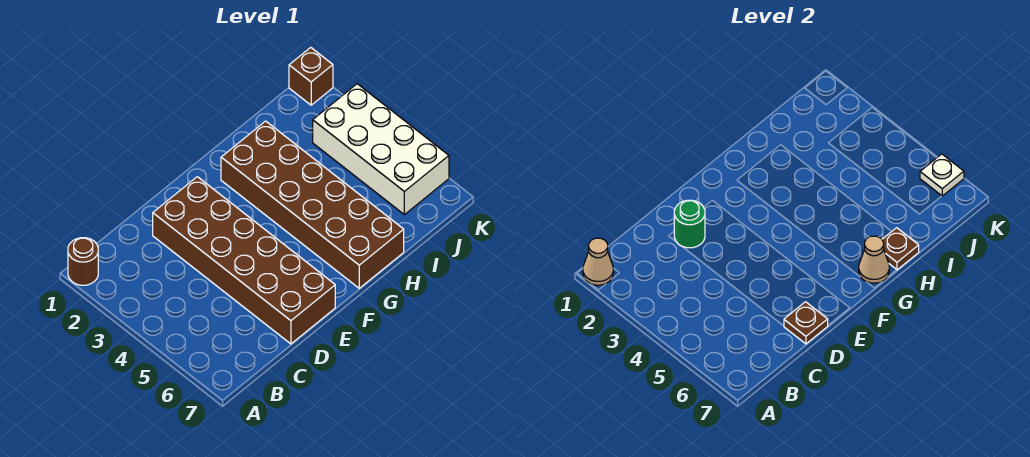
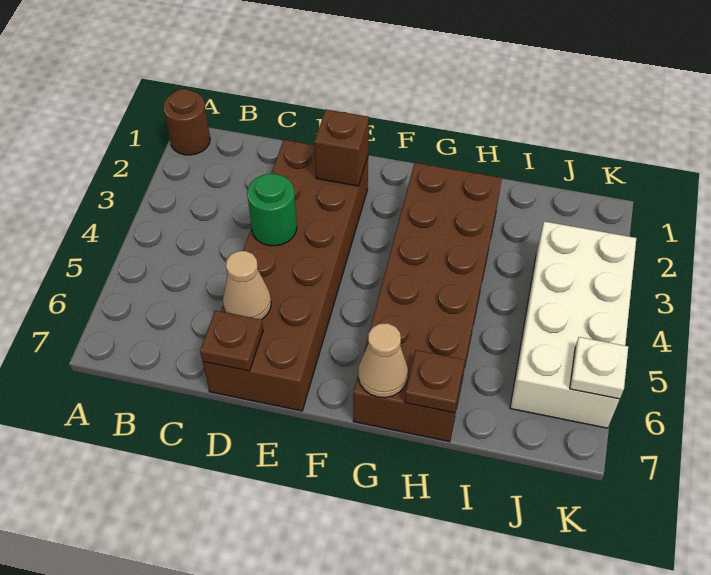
tan 1x1 cone [583,238,613,285] -> tan 1x1 cone moved to [223,251,271,320]
green 1x1 round brick [674,200,705,248] -> green 1x1 round brick moved to [247,174,297,246]
brown 1x1 brick [289,47,333,105] -> brown 1x1 brick moved to [315,110,369,186]

